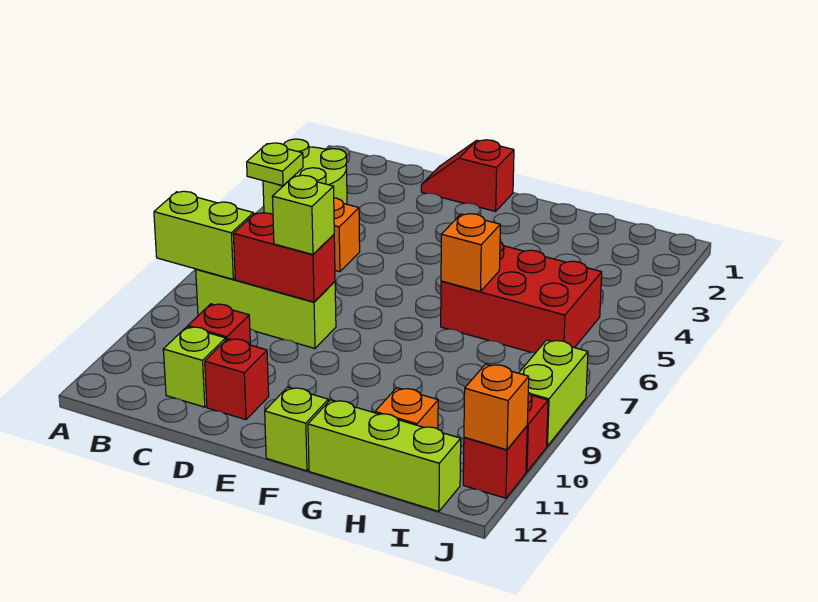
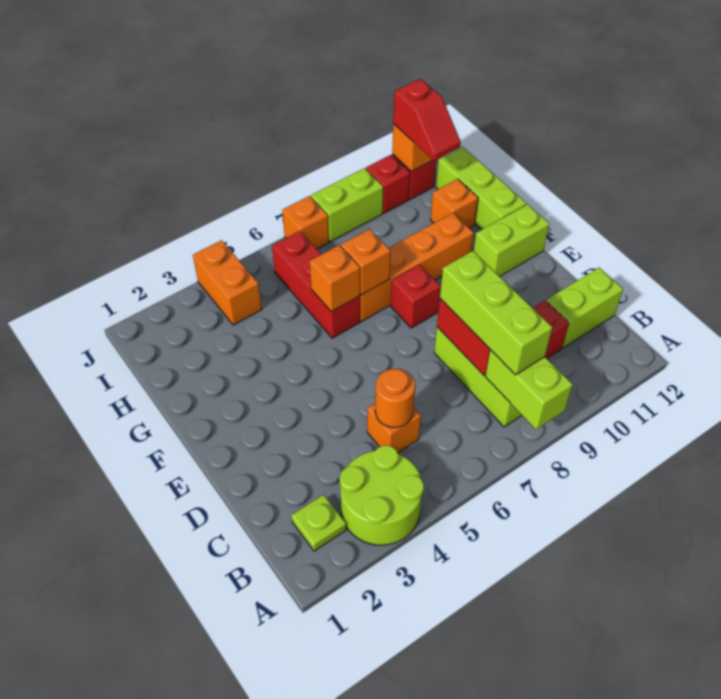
lime 1x1 plate [247,143,303,186] -> lime 1x1 plate moved to [291,495,346,551]
none -> orange 1x1 round brick [375,369,415,428]
lime 1x1 brick [163,327,226,407] -> lime 1x2 brick [546,268,623,348]
red 1x2 slope [421,140,514,211] -> red 1x2 slope moved to [393,79,461,161]
lime 1x1 brick [272,175,334,255] -> lime 1x3 brick [440,251,552,375]
red 1x1 brick [205,339,269,420] -> red 1x1 brick moved to [391,265,440,328]
lime 1x1 brick [265,387,328,471] -> lime 1x2 brick [474,204,549,276]
red 2x3 brick [441,242,602,353] -> red 1x3 brick [272,231,360,338]
none -> orange 1x4 brick [360,213,474,322]
none -> orange 1x1 brick [341,229,390,295]
none -> orange 1x2 brick [193,240,262,325]
none -> orange 1x1 brick [282,196,329,249]

